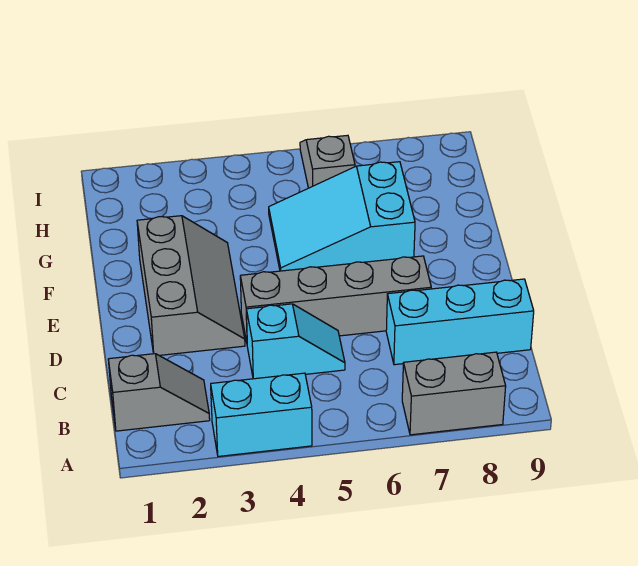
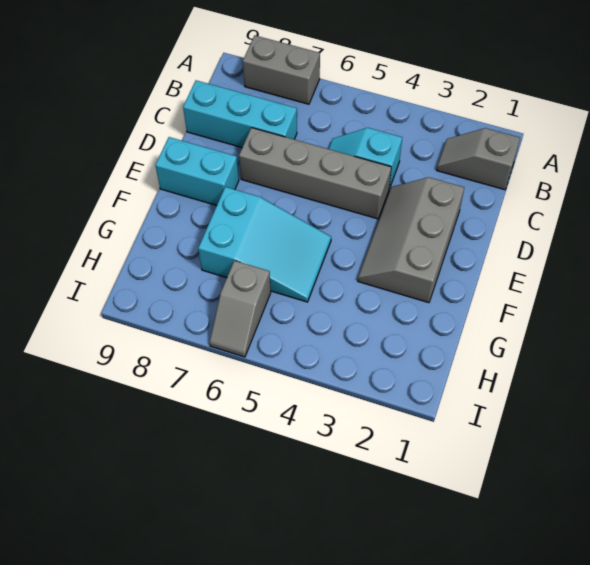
cyan 1x2 brick [211,373,312,456] -> cyan 1x2 brick moved to [155,137,239,206]

